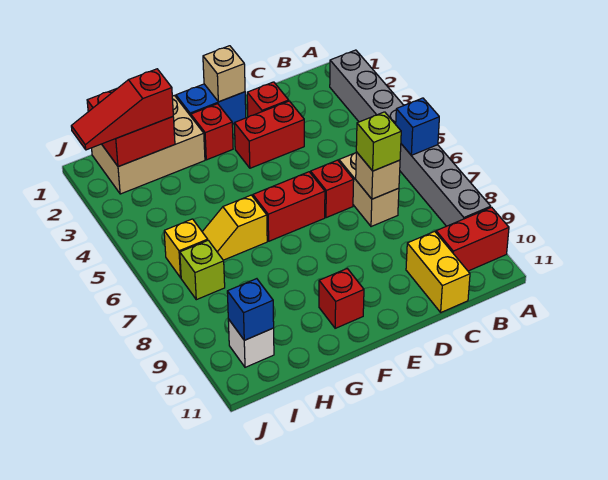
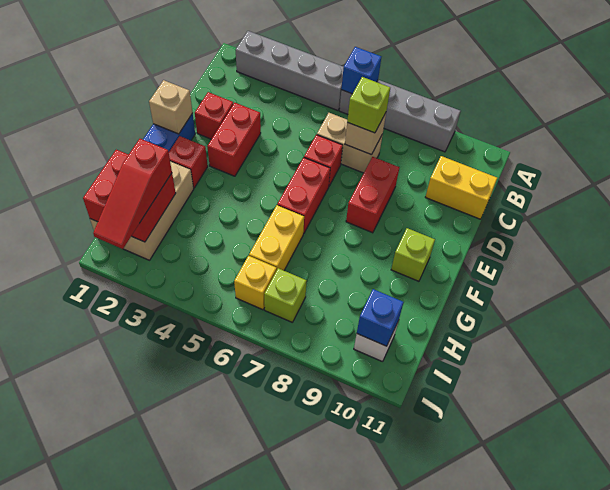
red 1x2 brick [436,207,509,271] -> red 1x2 brick moved to [346,157,399,233]
red 1x1 brick [319,269,364,328] -> lime 1x1 brick [391,228,435,281]
yellow 1x2 slope [202,195,267,260] -> yellow 1x2 brick [249,205,304,270]

